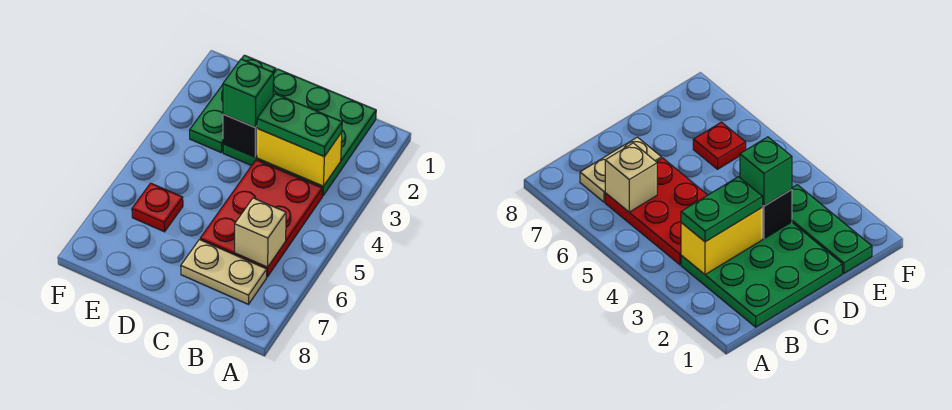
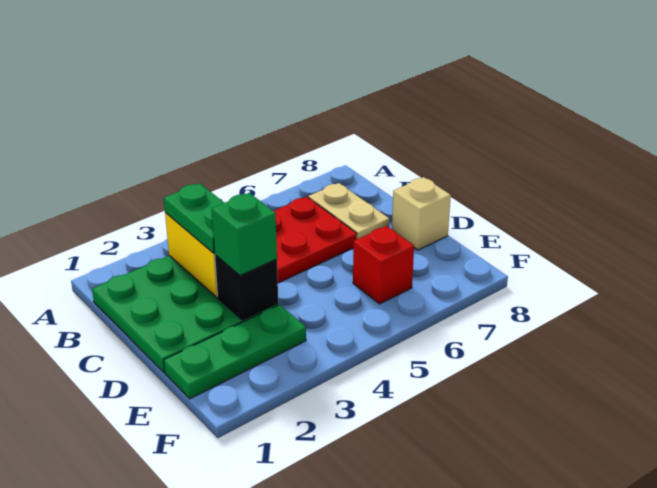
tan 1x1 brick [235,198,286,267] -> tan 1x1 brick moved to [392,177,451,250]
red 1x1 plate [132,183,183,232] -> red 1x1 brick [353,226,414,304]

